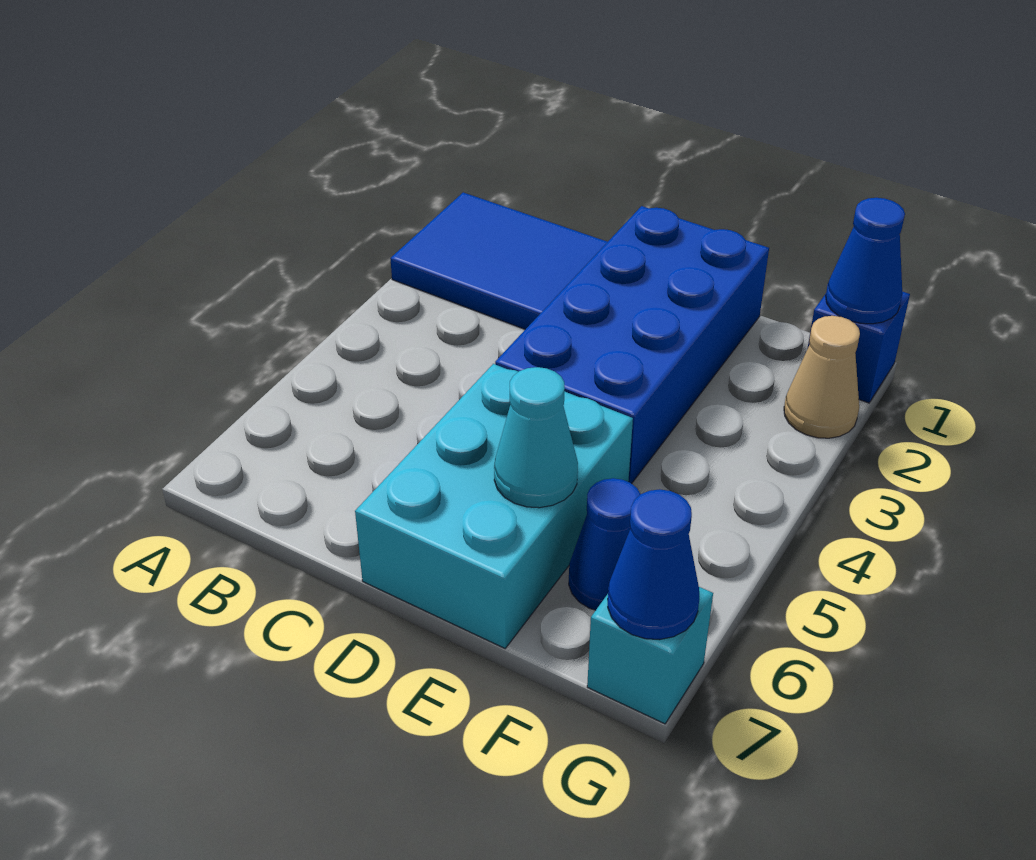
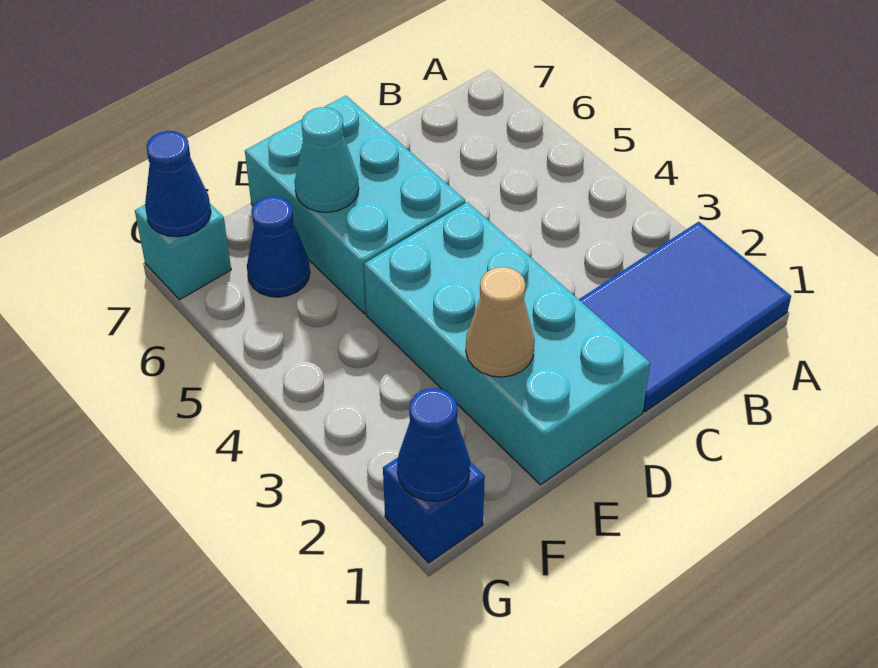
blue 2x4 brick [495,206,769,484] -> cyan 2x4 brick [364,202,650,485]
tan 1x1 cone [784,316,860,438] -> tan 1x1 cone moved to [466,267,535,377]

